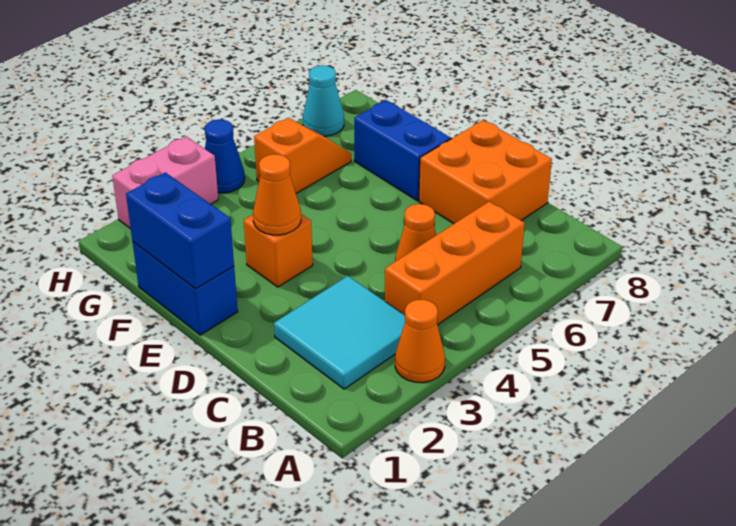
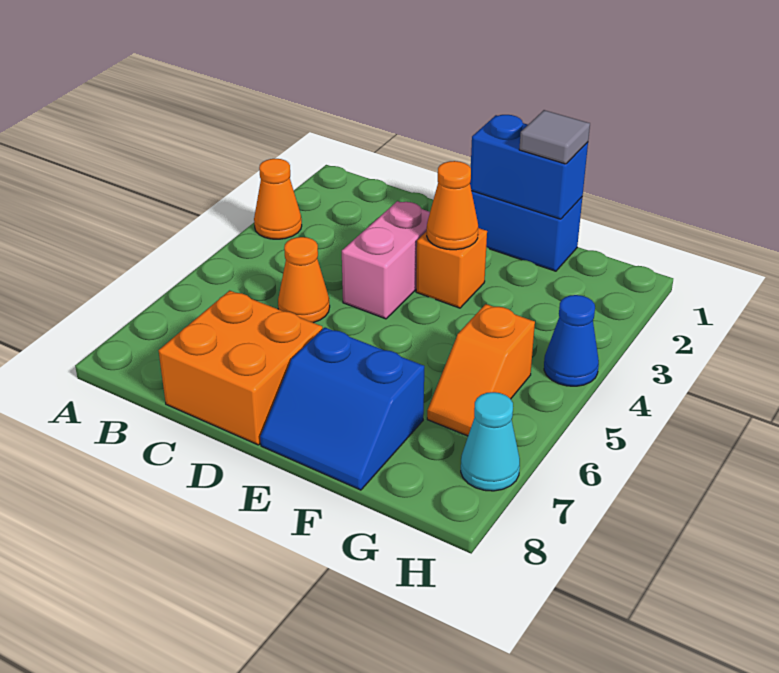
cyan 2x2 tile [274,276,405,389] -> none
orange 1x3 brick [385,201,525,325] -> none
none -> grey 1x1 tile [519,110,590,164]
pink 1x2 brick [112,137,218,229] -> pink 1x2 brick moved to [342,201,430,319]

